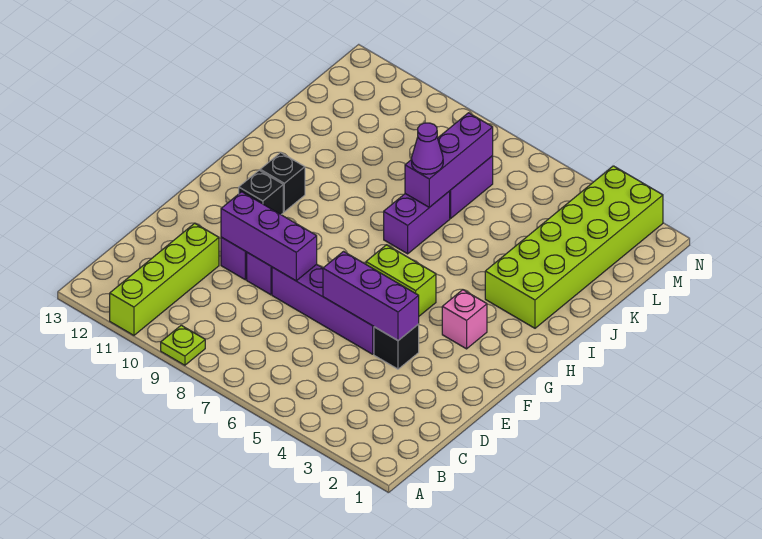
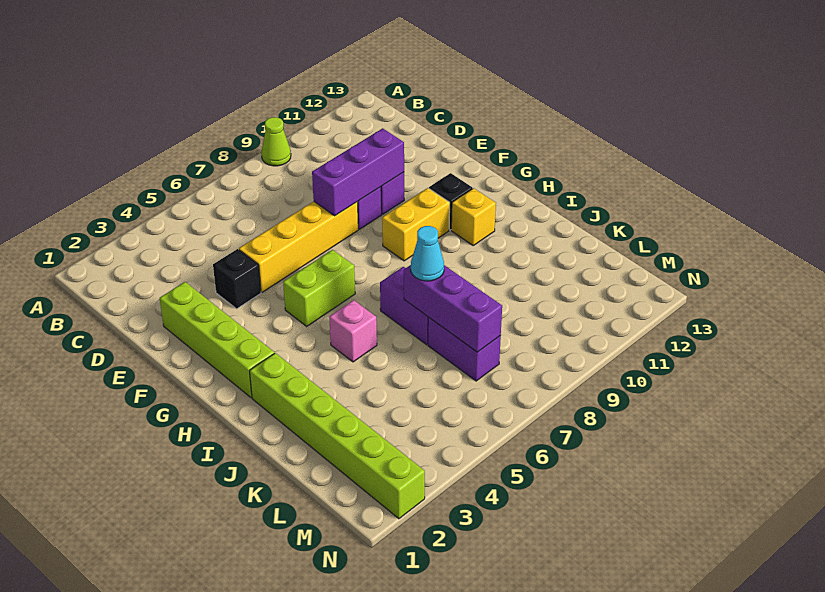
lime 1x1 plate [161,325,205,365] -> lime 1x1 cone [261,117,291,166]
lime 1x4 brick [110,223,219,335] -> lime 1x4 brick moved to [160,282,274,398]
purple 1x3 brick [323,252,419,340] -> none
purple 1x4 brick [272,264,374,354] -> yellow 1x4 brick [239,201,358,292]
pink 1x1 brick [442,290,487,349] -> pink 1x1 brick moved to [329,300,377,362]
none -> yellow 1x2 brick [382,188,450,261]
black 1x1 brick [260,153,305,212] -> yellow 1x1 brick [451,188,496,245]
lime 2x6 brick [485,166,663,328] -> lime 1x6 brick [250,353,425,519]
purple 1x1 cone [412,123,443,174] -> cyan 1x1 cone [411,226,444,281]

